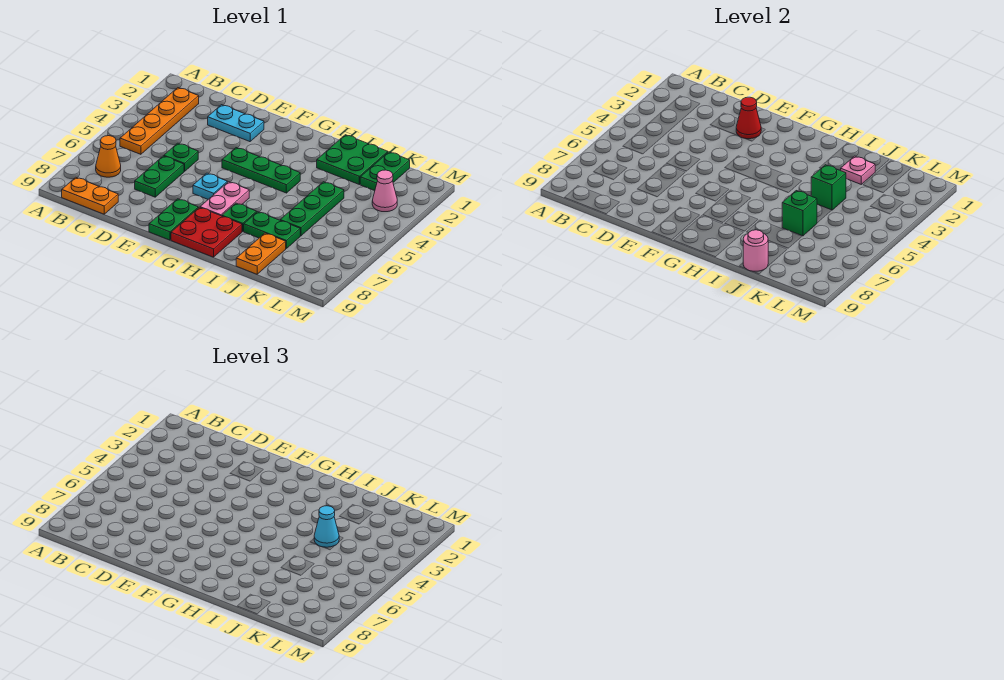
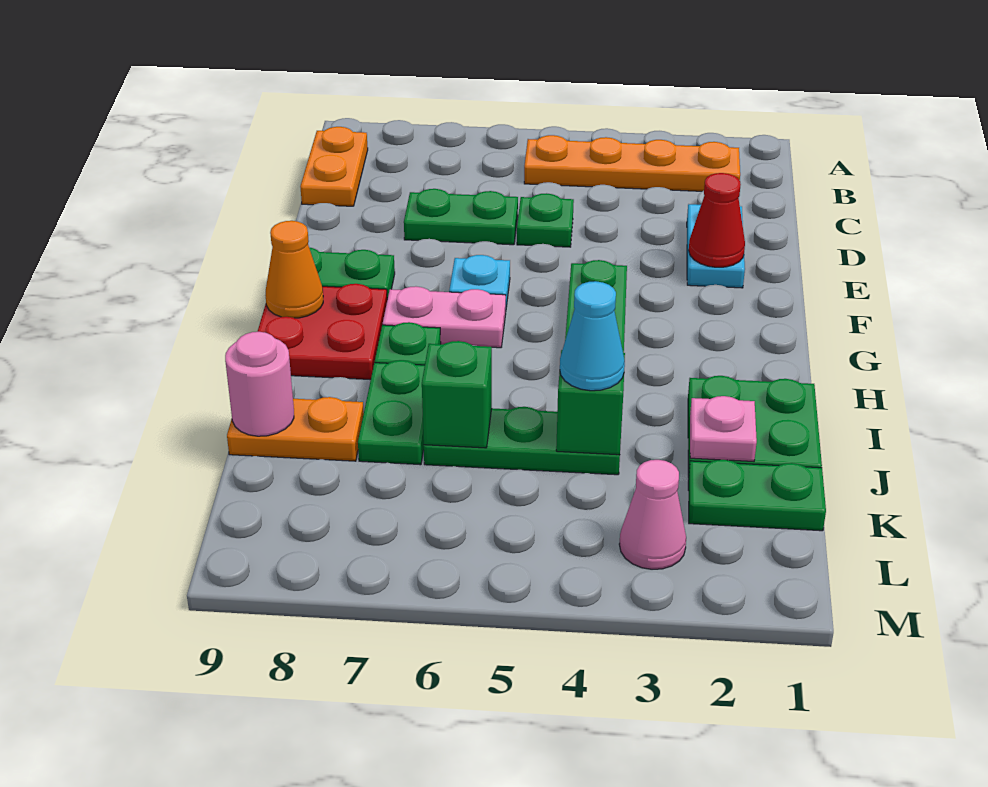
orange 1x1 cone [96,136,121,177] -> orange 1x1 cone moved to [265,221,323,318]

